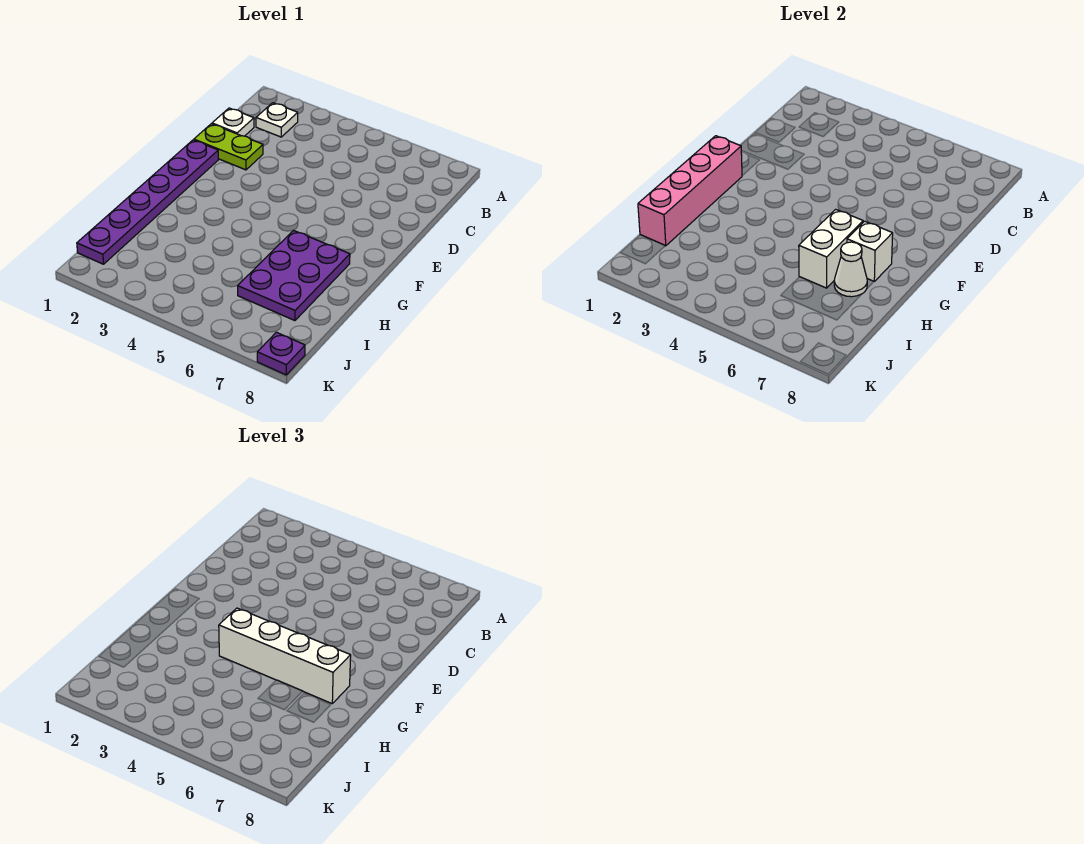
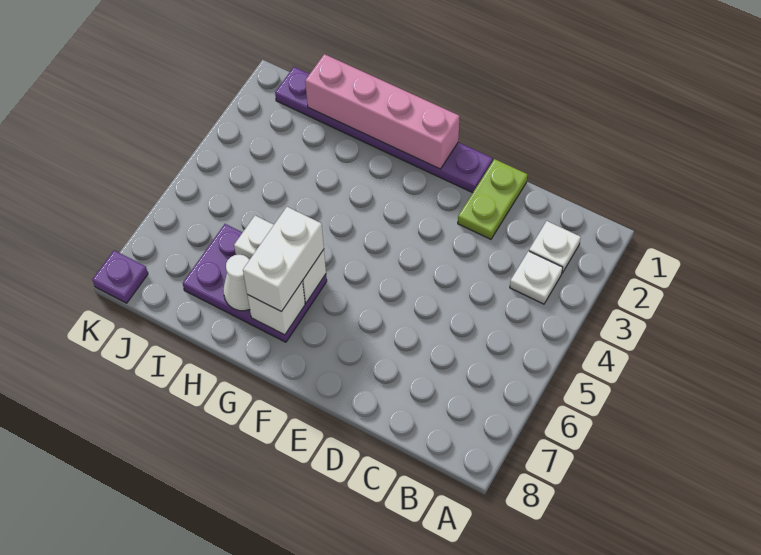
white 1x1 plate [212,108,254,136] -> white 1x1 plate moved to [510,251,563,304]
white 1x4 brick [219,608,351,703] -> white 1x2 brick [243,207,324,312]

